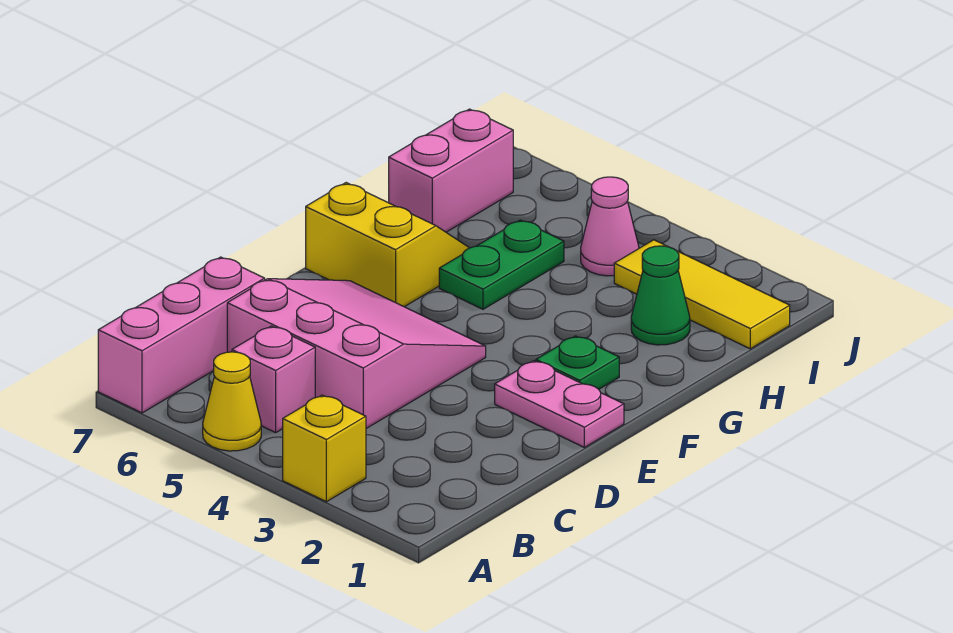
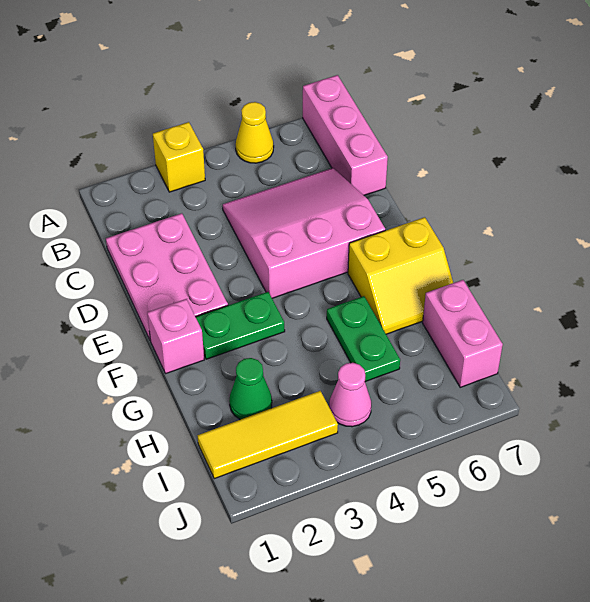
pink 1x1 brick [232,326,315,433] -> pink 1x1 brick moved to [147,299,204,374]
pink 3x3 slope [227,279,486,428] -> pink 3x3 slope turned to [223,168,385,298]
pink 1x2 plate [495,361,624,447] -> pink 2x3 plate [106,213,228,341]
green 1x1 plate [536,336,619,389] -> green 1x2 plate [196,292,285,359]

